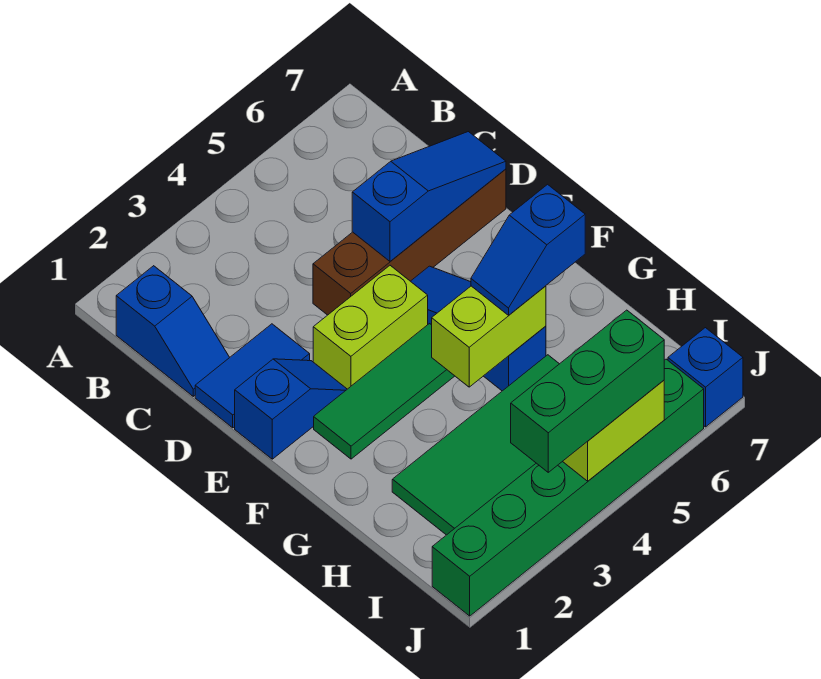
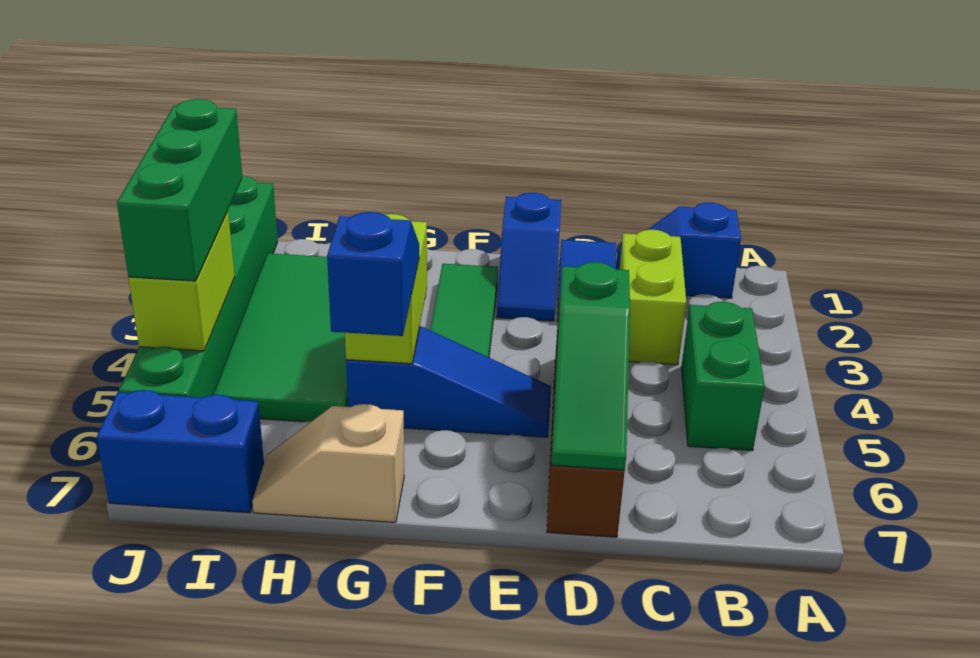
none -> green 1x2 brick [681,302,765,451]
blue 1x3 slope [352,132,506,261] -> green 1x3 slope [551,262,630,470]
lime 1x2 brick [313,266,428,389] -> lime 1x2 brick moved to [619,230,686,365]
none -> tan 1x2 slope [252,404,404,522]
blue 1x1 brick [668,328,743,427] -> blue 1x2 brick [97,390,264,513]

